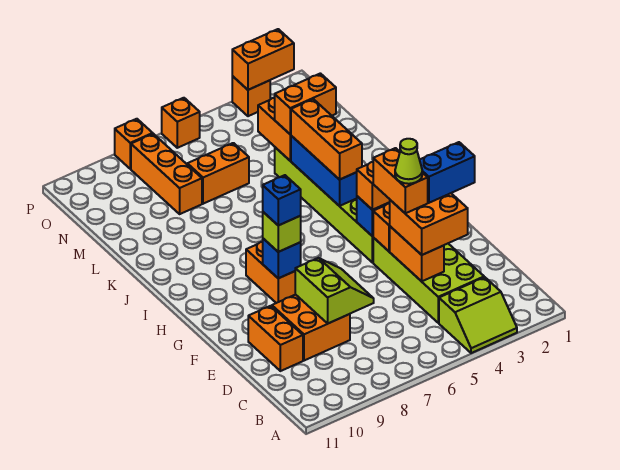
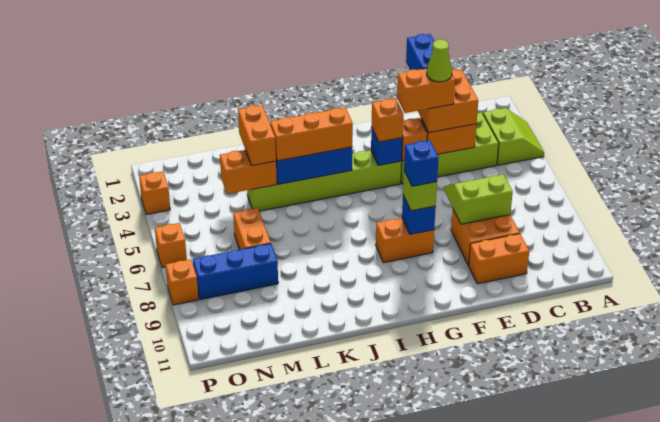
orange 1x3 brick [131,134,202,214] -> blue 1x3 brick [193,244,278,300]
orange 1x2 brick [232,29,294,90] -> none

